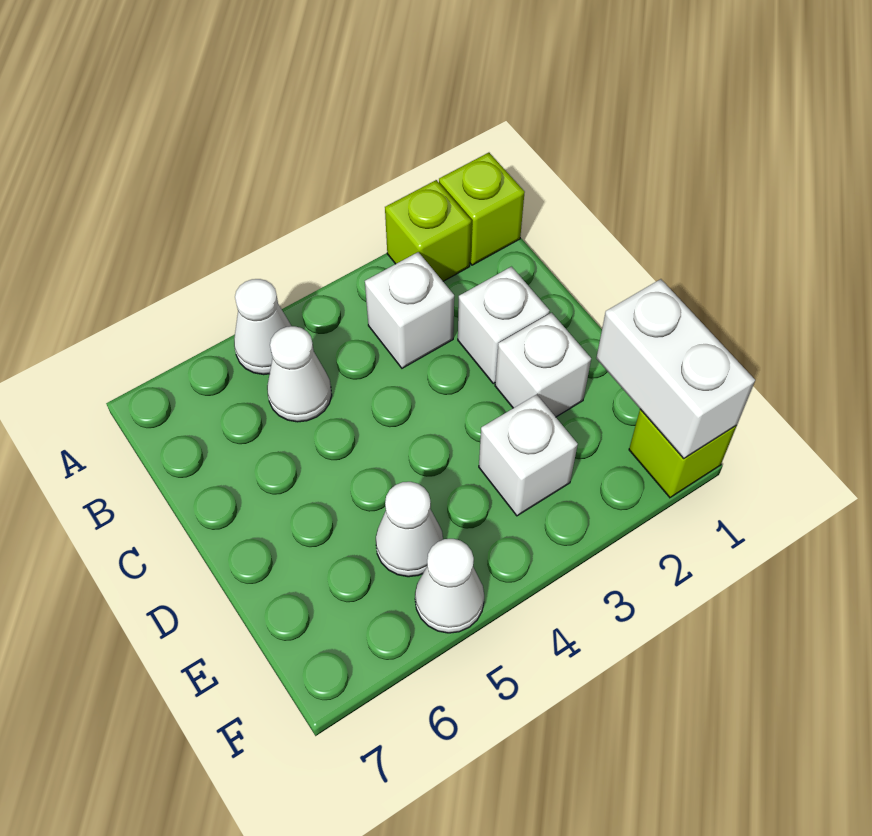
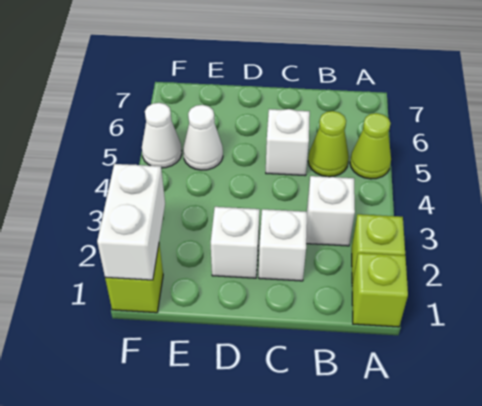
white 1x1 cone [234,279,291,375] -> lime 1x1 cone [350,113,391,179]
white 1x1 cone [267,326,332,422] -> lime 1x1 cone [308,111,349,177]
white 1x2 brick [596,279,755,459] -> white 1x2 brick turned to [97,164,165,280]
white 1x1 brick [479,394,578,516] -> white 1x1 brick moved to [266,109,310,175]

